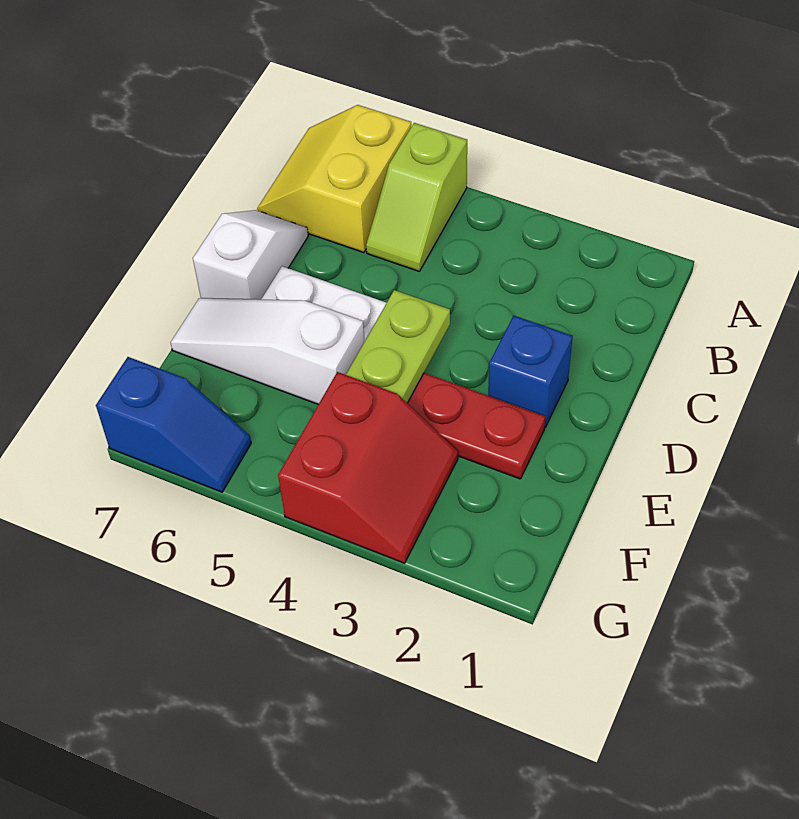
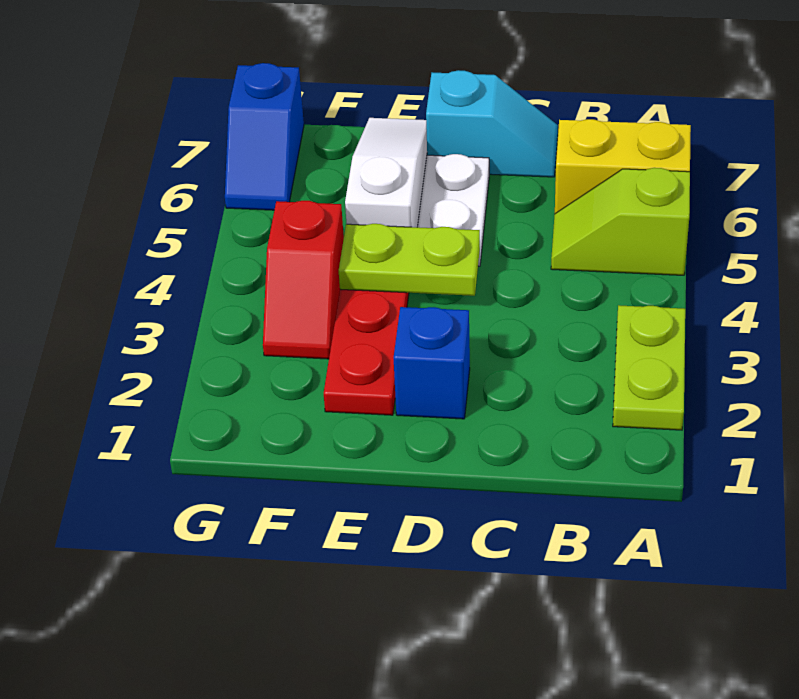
none -> lime 1x2 plate [613,305,685,430]
white 1x2 slope [193,210,308,300] -> cyan 1x2 slope [426,70,558,177]
red 2x2 slope [278,372,458,563] -> red 1x2 slope [263,201,344,359]

